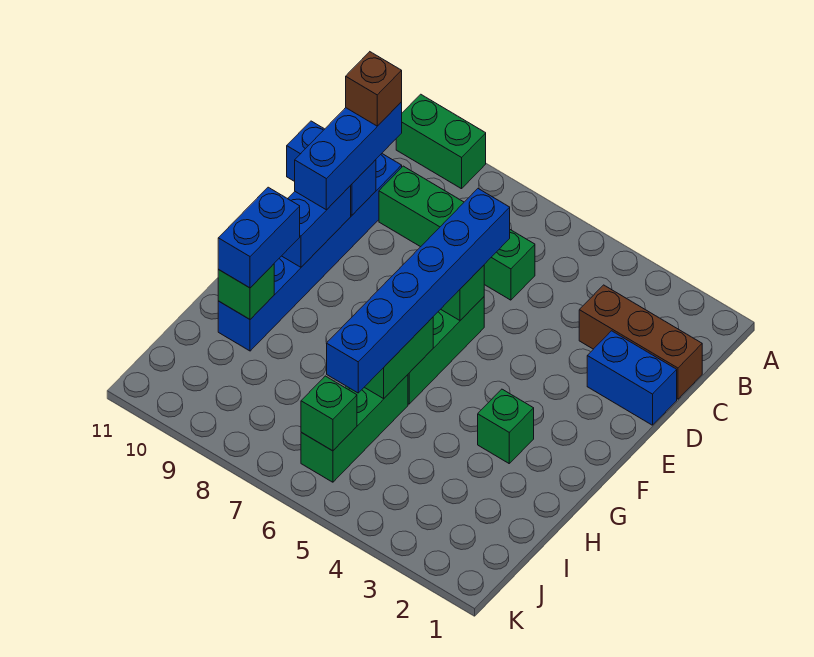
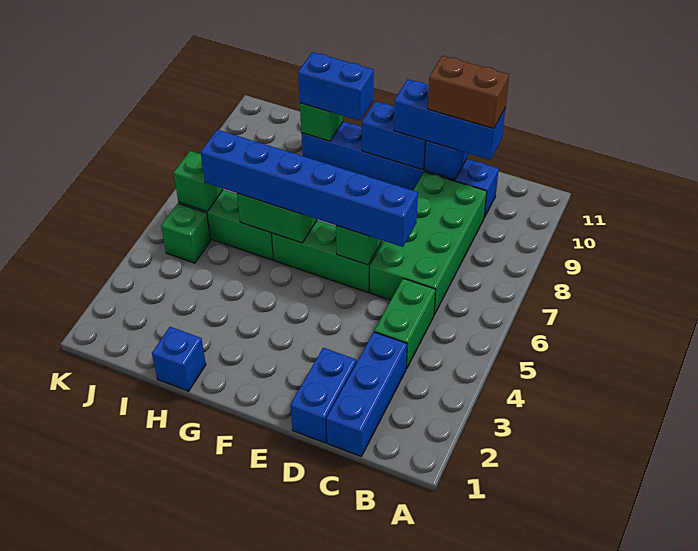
green 1x2 brick [396,94,486,189] -> green 1x2 brick moved to [374,278,436,369]
brown 1x3 brick [579,285,702,399] -> blue 1x3 brick [326,332,407,457]
green 1x4 brick [379,166,535,300] -> green 2x4 brick [370,172,487,315]
brown 1x1 brick [346,52,402,126] -> brown 1x2 brick [428,56,509,129]
green 1x1 brick [478,389,534,463] -> green 1x1 brick moved to [161,203,211,263]
none -> blue 1x1 brick [152,327,206,391]

